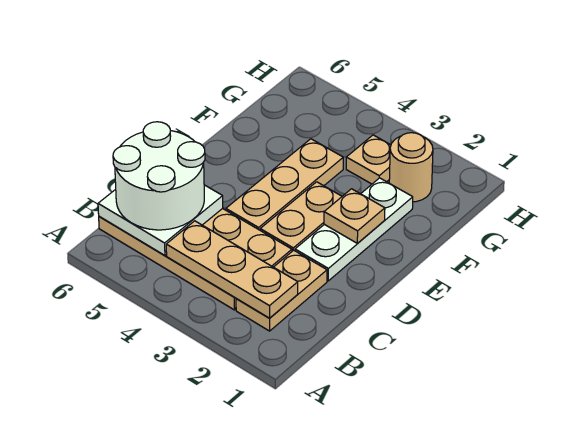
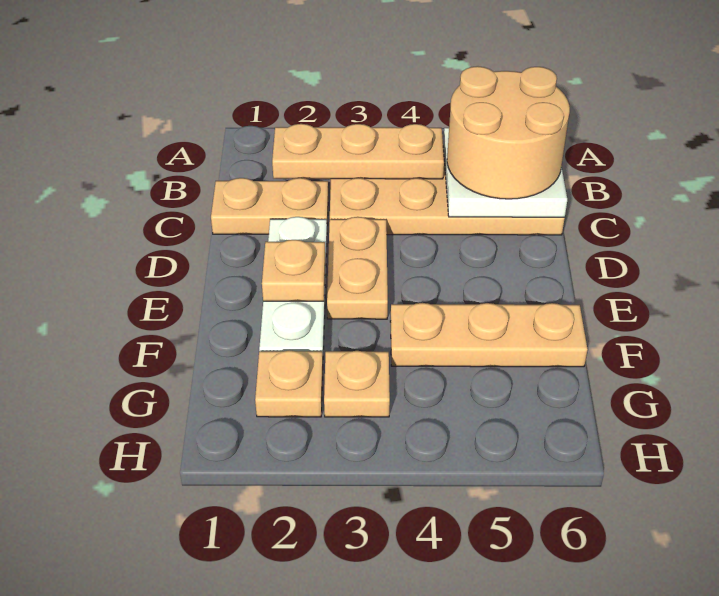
tan 1x2 plate [236,250,327,331] -> tan 1x2 plate turned to [211,178,328,234]
white 2x2 round brick [113,122,205,230] -> tan 2x2 round brick [447,66,570,199]
tan 1x3 plate [226,139,343,230] -> tan 1x3 plate turned to [390,303,588,367]
tan 1x1 round brick [389,133,433,202] -> tan 1x1 plate [255,350,323,417]

